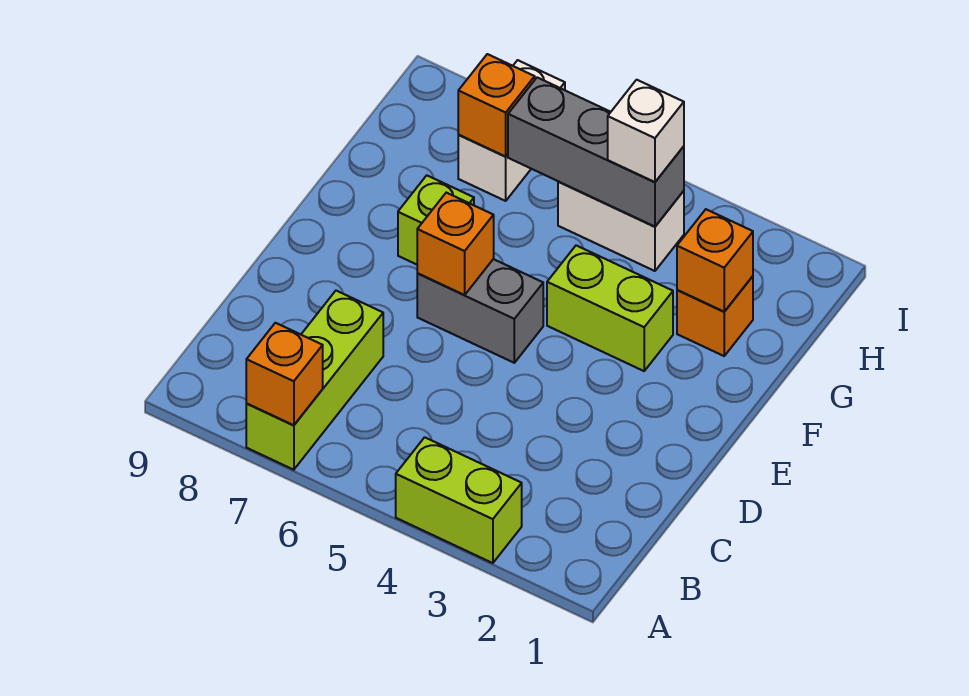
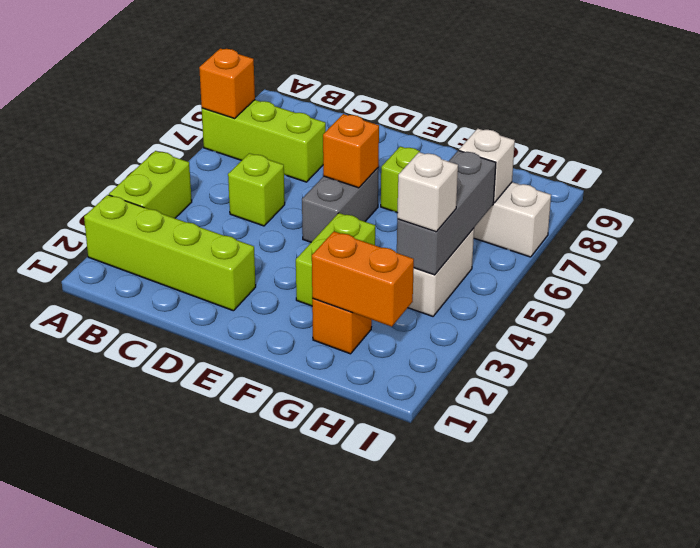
none -> lime 1x4 brick [84,195,256,311]
none -> lime 1x1 brick [228,153,285,226]
orange 1x1 brick [677,209,753,312] -> orange 1x2 brick [312,232,414,327]
orange 1x1 brick [458,54,535,156] -> white 1x1 brick [459,129,515,203]

